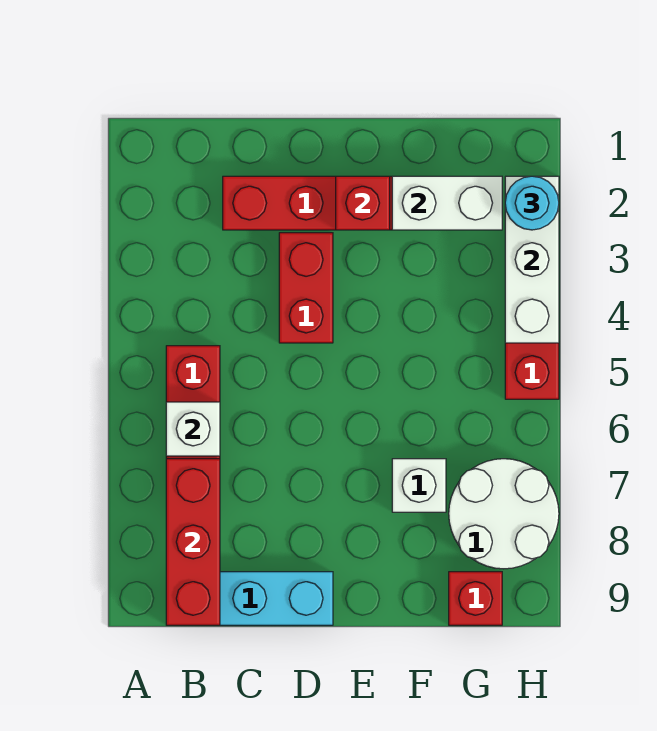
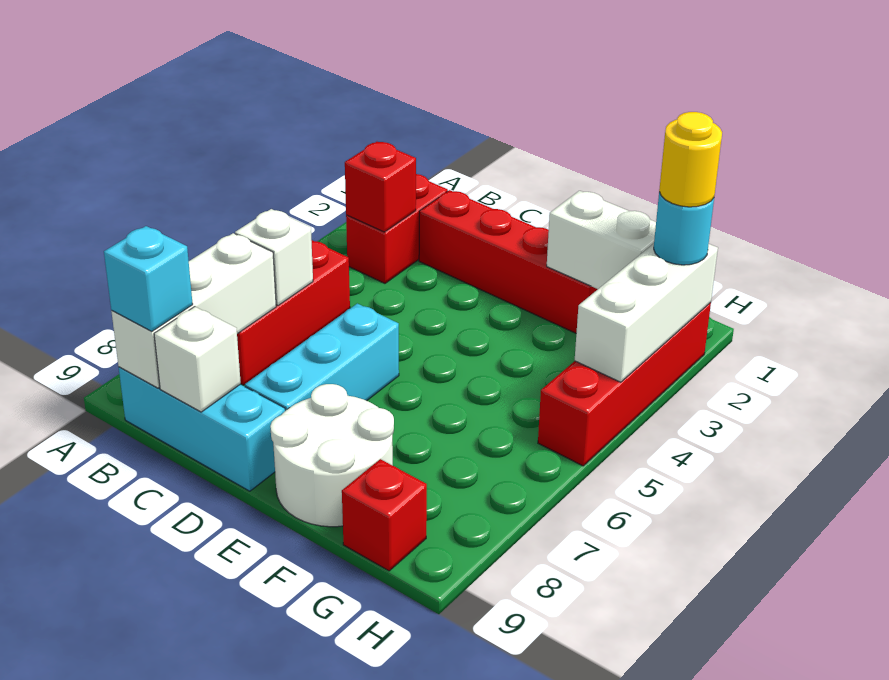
red 1x3 brick [166,459,220,625] -> white 1x3 brick [111,233,276,388]
none -> cyan 1x1 brick [104,226,193,331]
red 1x2 brick [279,233,333,343] -> red 1x2 brick moved to [346,174,448,283]
none -> cyan 1x3 brick [245,303,399,411]
red 1x1 brick [336,176,390,230] -> red 1x1 brick moved to [345,142,416,232]
white 1x1 brick [392,459,446,512] -> white 1x1 brick moved to [154,307,241,412]
white 2x2 round brick [449,459,559,569] -> white 2x2 round brick moved to [270,384,394,527]
none -> yellow 1x1 round brick [659,112,722,207]

